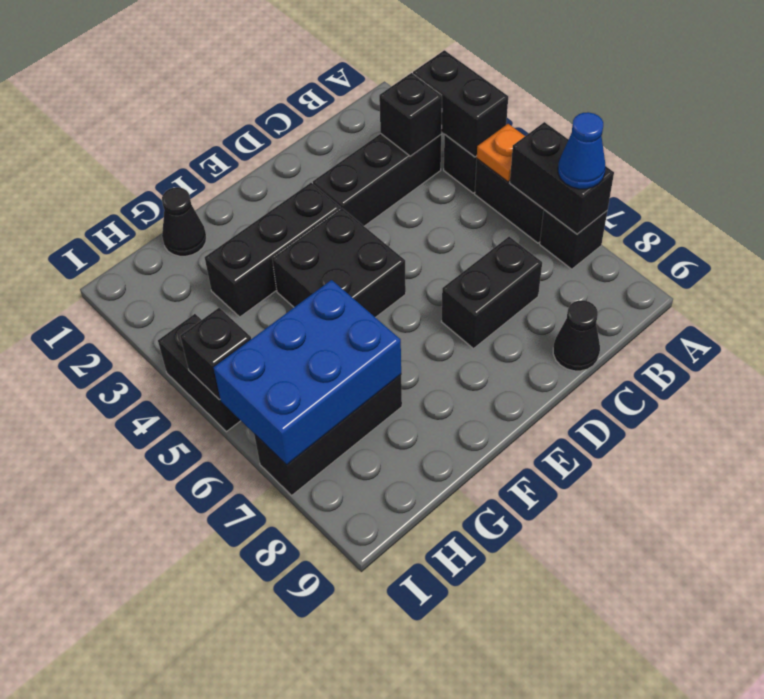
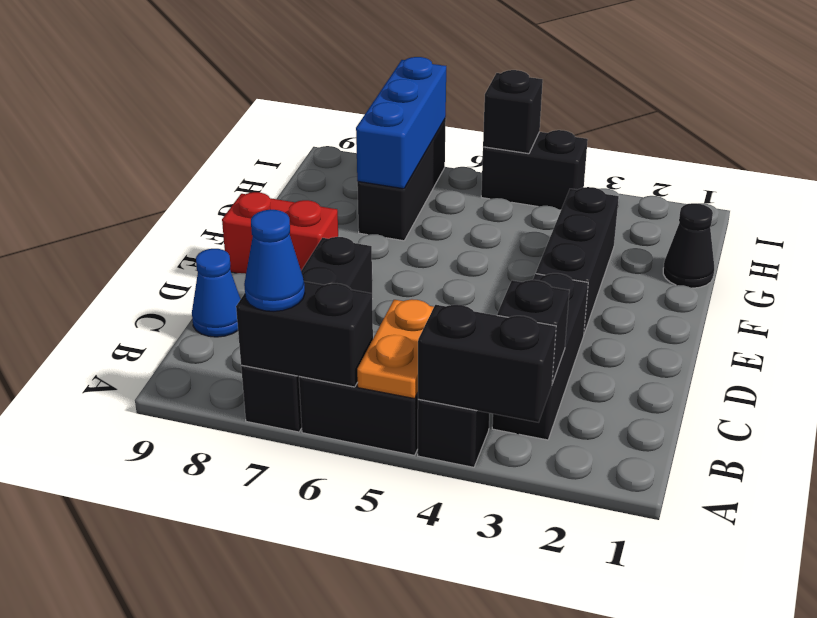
orange 1x1 plate [477,124,525,182] -> orange 1x2 plate [357,299,434,399]
black 1x1 cone [553,300,600,371] -> blue 1x1 cone [192,249,241,337]
black 2x2 brick [272,208,406,317] -> none
none -> red 1x2 brick [222,192,338,274]
blue 2x3 brick [213,280,401,465] -> blue 1x3 brick [356,57,446,189]

